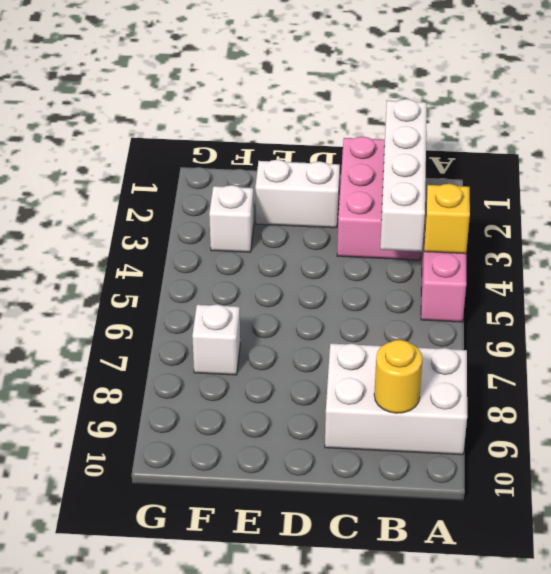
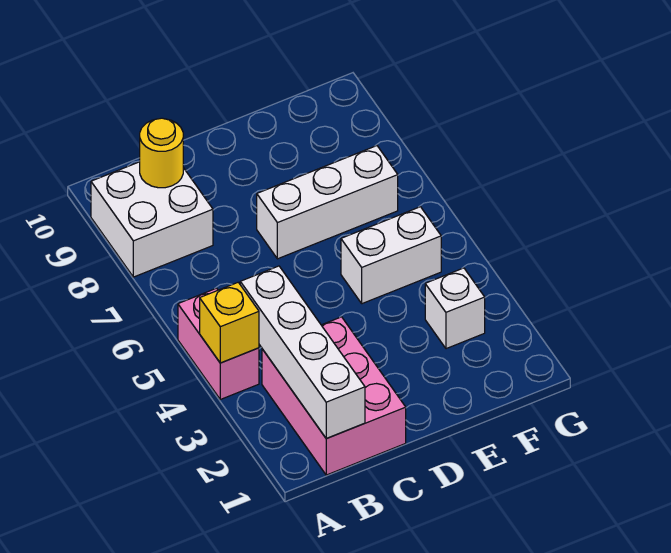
white 2x3 brick [325,343,467,455] -> white 2x2 brick [91,162,213,277]
white 1x2 brick [255,160,340,228] -> white 1x2 brick moved to [341,207,441,304]
white 1x1 brick [192,304,240,375] -> white 1x3 brick [257,146,398,259]

